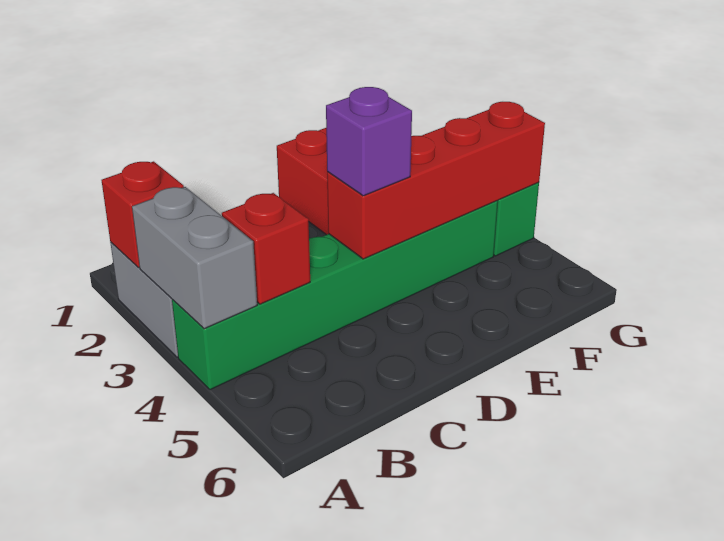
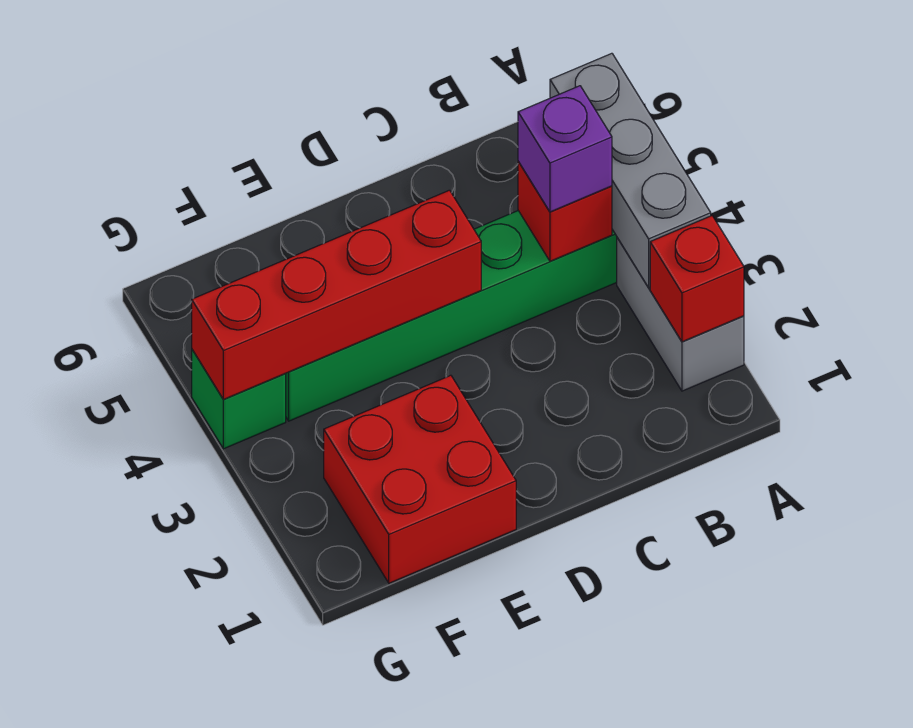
grey 1x2 brick [132,187,257,329] -> grey 1x3 brick [550,53,711,288]
purple 1x1 brick [326,87,412,196] -> purple 1x1 brick moved to [518,86,612,212]

